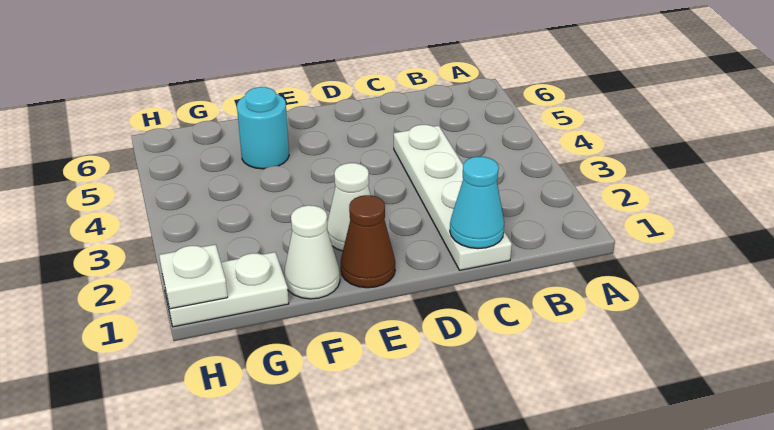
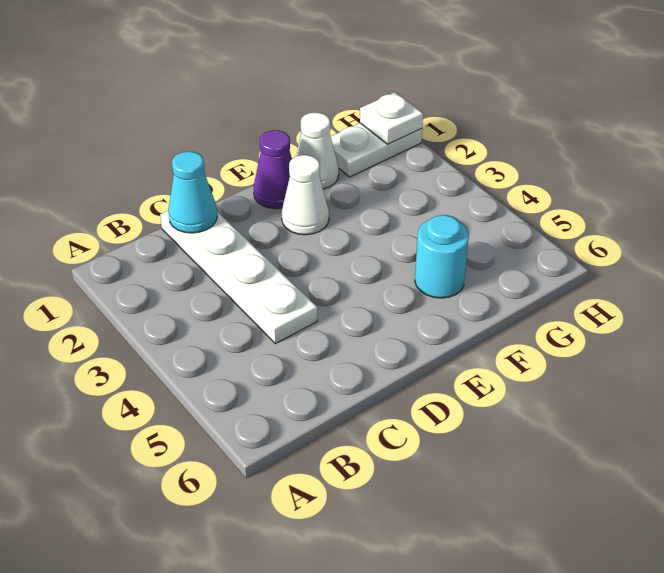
brown 1x1 cone [341,195,395,288] -> purple 1x1 cone [253,130,292,209]

